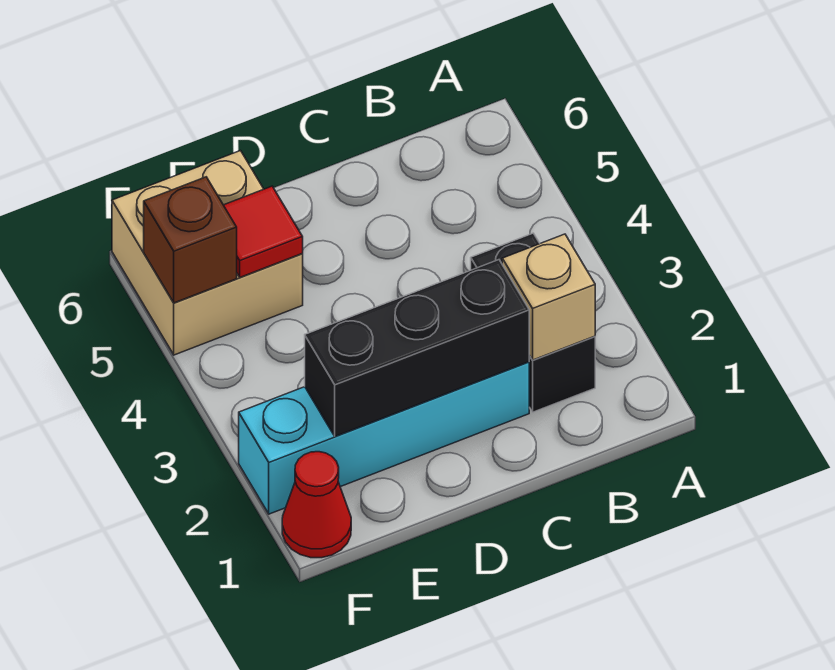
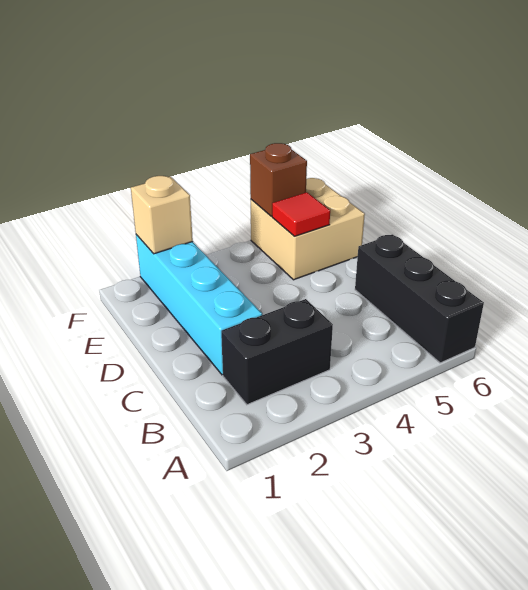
tan 1x1 brick [502,234,595,360] -> tan 1x1 brick moved to [131,176,193,254]
black 1x3 brick [305,260,529,436] -> black 1x3 brick moved to [355,234,484,363]
red 1x1 cone [282,452,351,558] -> none

